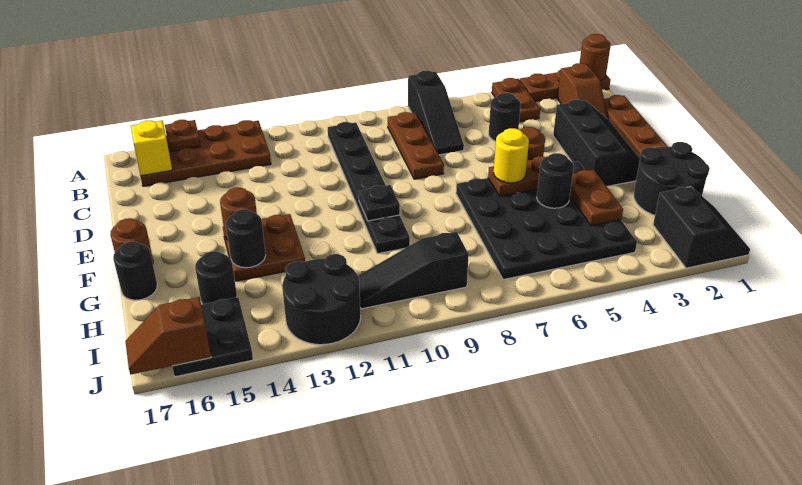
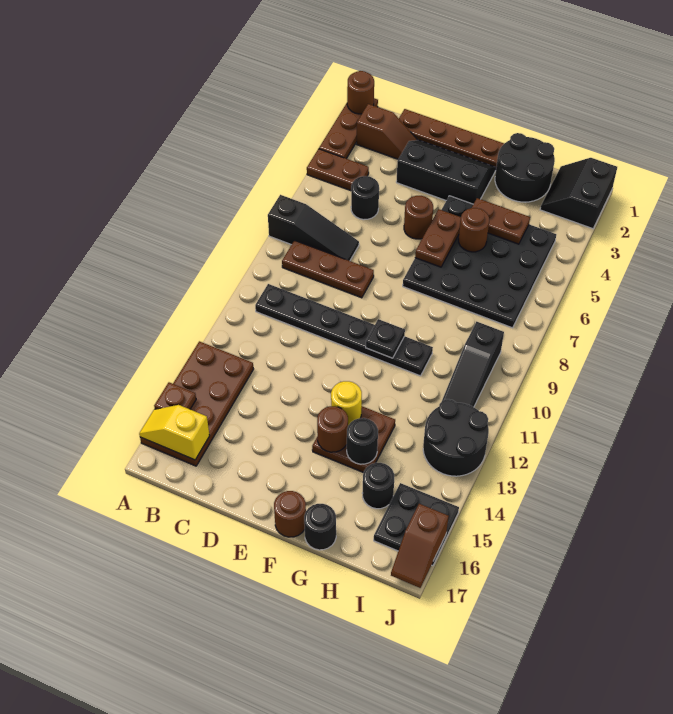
yellow 1x1 round brick [494,128,529,183] -> yellow 1x1 round brick moved to [331,381,362,425]
black 1x1 round brick [537,153,574,208] -> brown 1x1 round brick [459,208,489,252]
black 2x2 slope [653,187,750,268] -> black 2x2 slope turned to [540,158,617,229]

